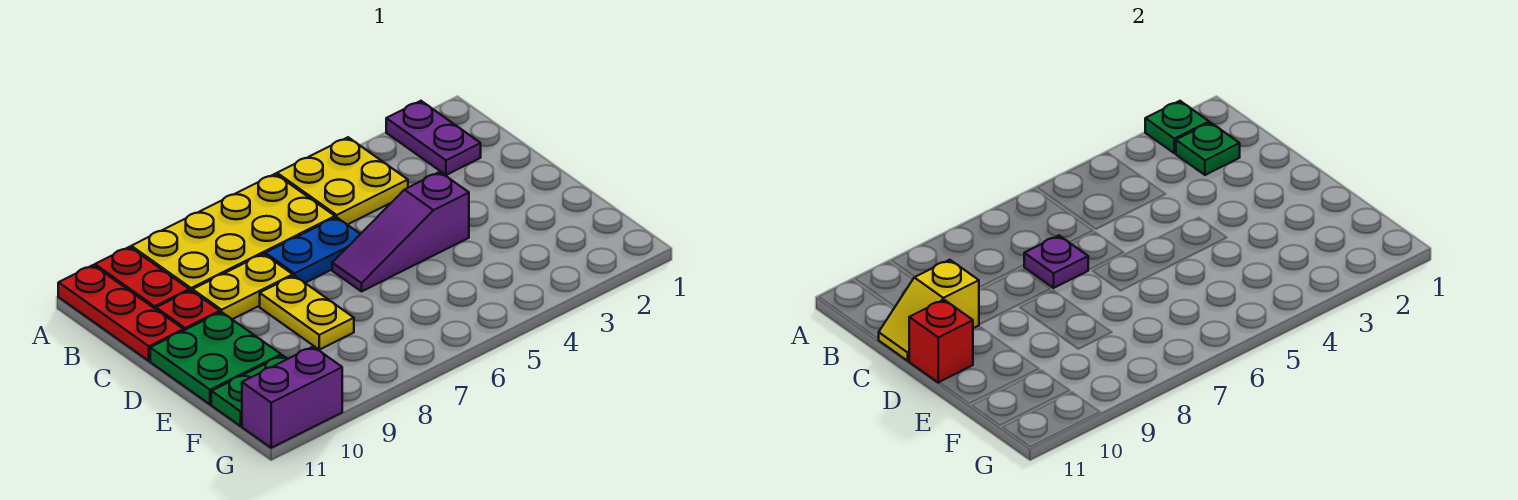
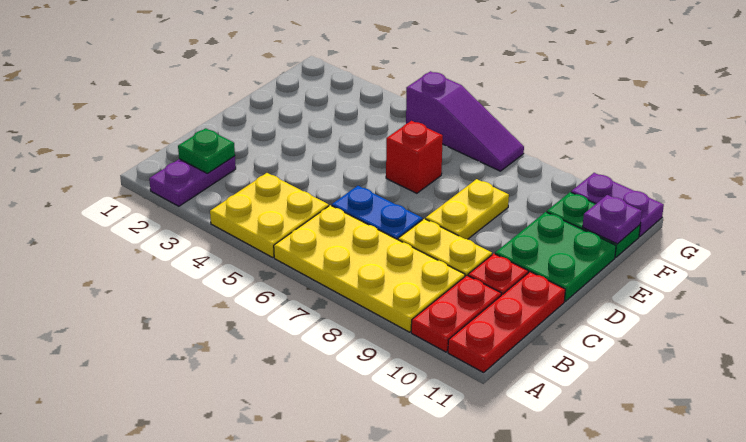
green 1x1 plate [1145,101,1209,153] -> none
purple 1x1 plate [1024,236,1088,288] -> purple 1x1 plate moved to [583,195,642,244]
yellow 1x2 slope [878,260,979,361] -> none
purple 1x3 slope [332,172,469,291] -> purple 1x3 slope moved to [406,71,524,171]
red 1x1 brick [909,300,973,383] -> red 1x1 brick moved to [386,121,443,193]
purple 1x2 brick [242,347,342,448] -> purple 1x2 plate [571,173,664,237]

